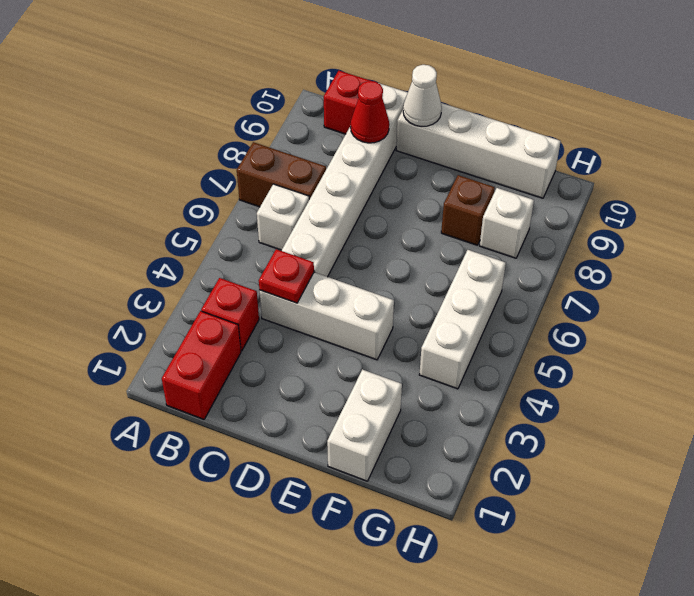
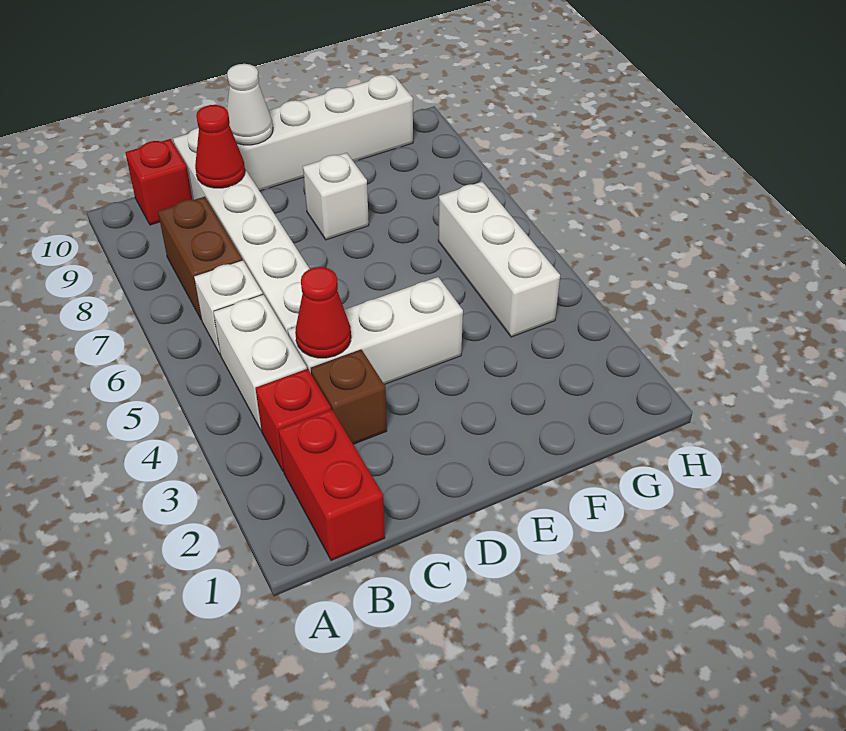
brown 1x2 brick [237,142,326,207] -> brown 1x2 brick turned to [158,197,242,320]
red 1x1 plate [259,249,314,303] -> red 1x1 cone [295,267,351,358]
white 1x2 brick [327,369,402,481] -> white 1x2 brick moved to [213,295,307,430]
brown 1x1 brick [441,175,495,245] -> brown 1x1 brick moved to [311,349,387,444]
white 1x1 brick [480,188,534,258] -> white 1x1 brick moved to [303,153,369,240]

